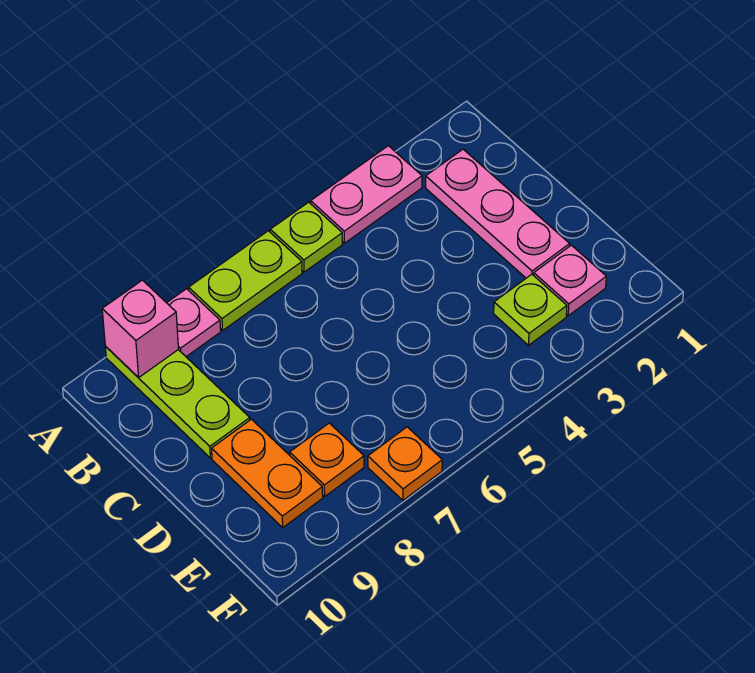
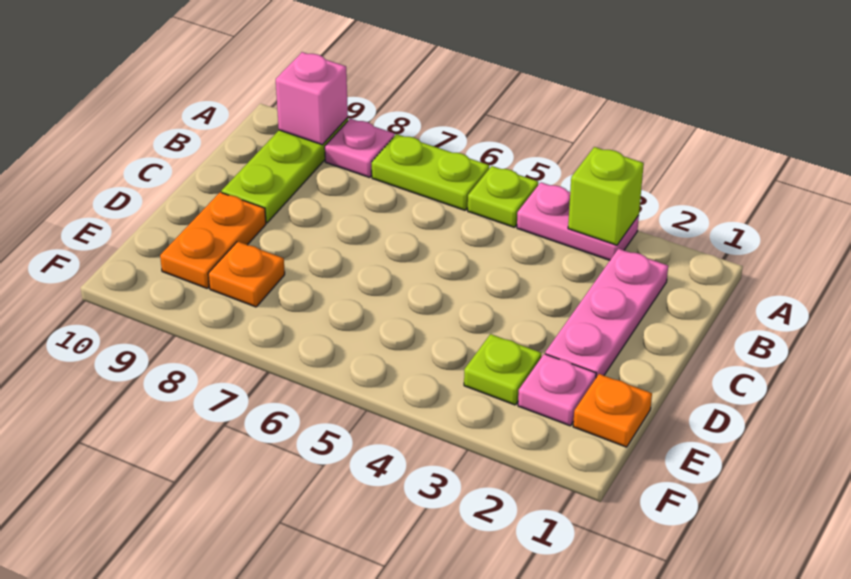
none -> lime 1x1 brick [568,147,644,245]
orange 1x1 plate [368,427,442,500] -> orange 1x1 plate moved to [573,374,652,447]

